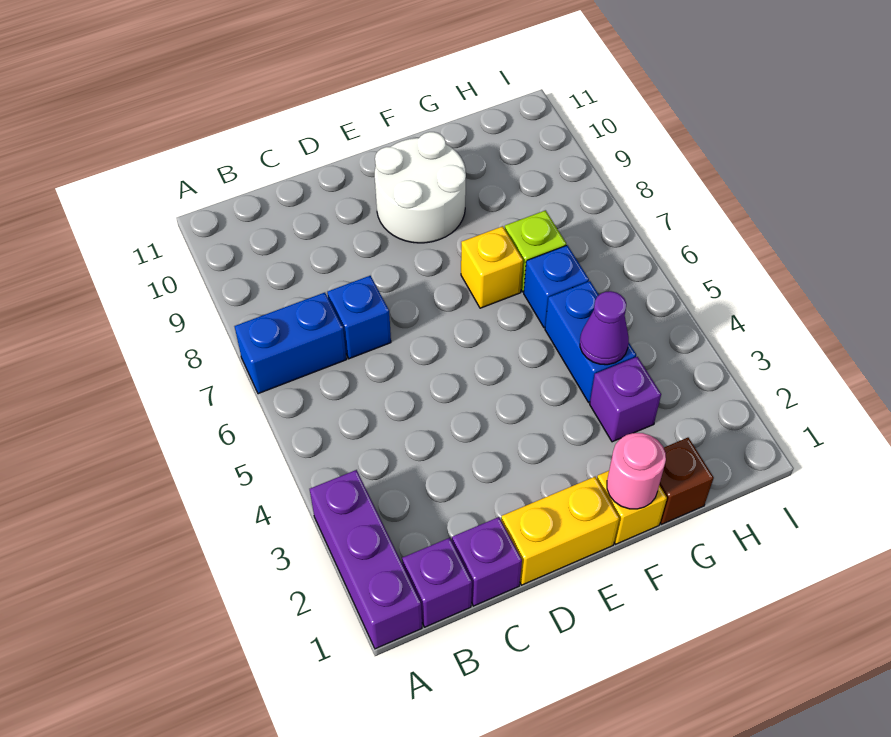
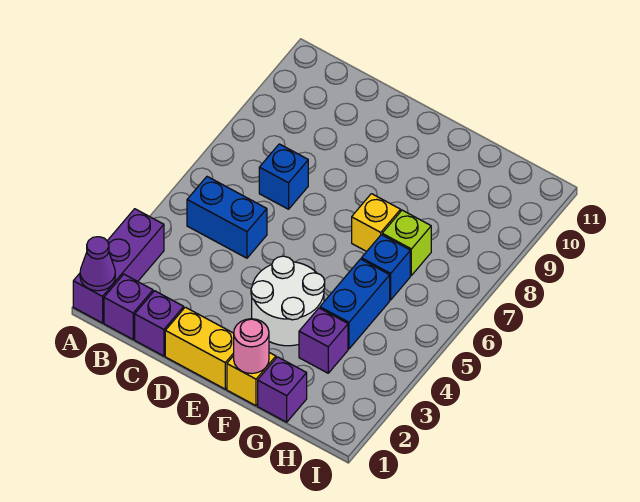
blue 1x2 brick [234,293,347,394] -> blue 1x2 brick moved to [187,177,267,258]
white 2x2 round brick [375,132,466,243] -> white 2x2 round brick moved to [251,256,325,346]
brown 1x1 brick [659,438,714,524] -> purple 1x1 brick [258,357,307,422]
purple 1x1 cone [580,291,629,365] -> purple 1x1 cone moved to [80,237,115,291]

